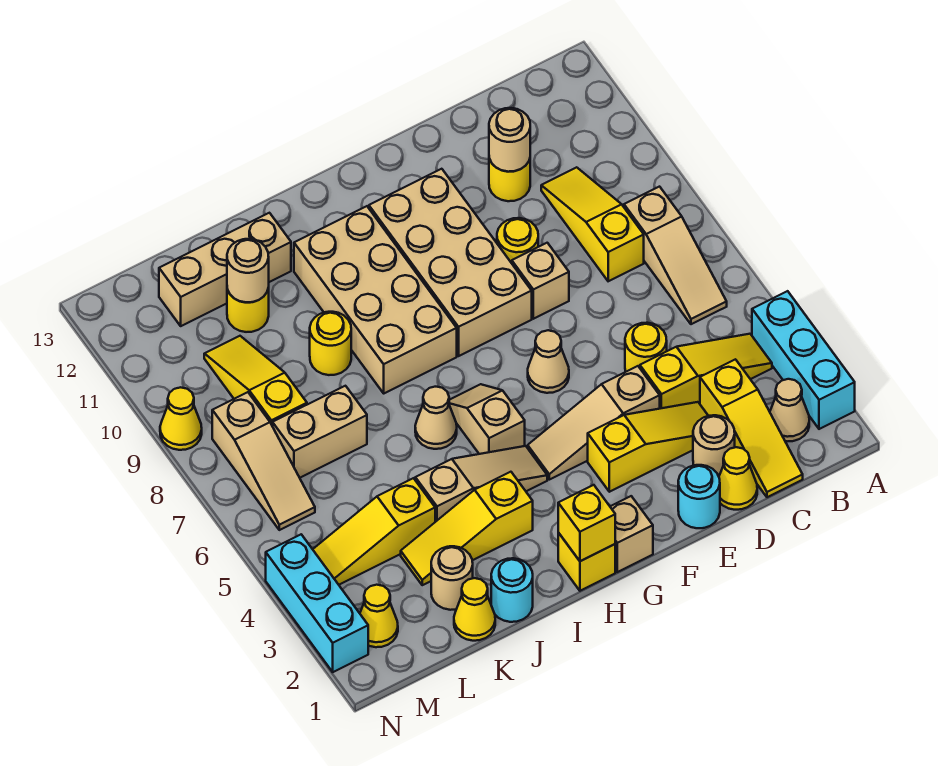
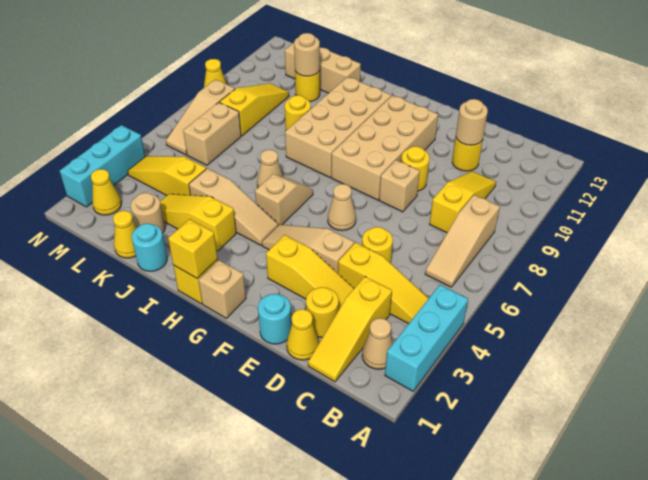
tan 1x1 round brick [693,415,735,476] -> yellow 1x1 round brick [306,287,339,337]
tan 1x2 brick [273,386,367,478] -> tan 1x2 brick turned to [183,102,241,165]

